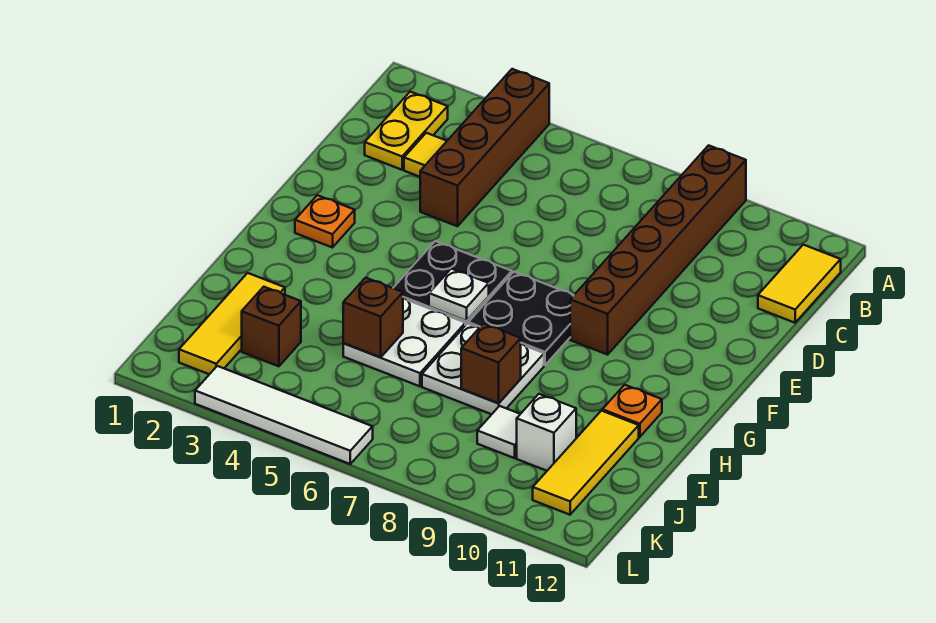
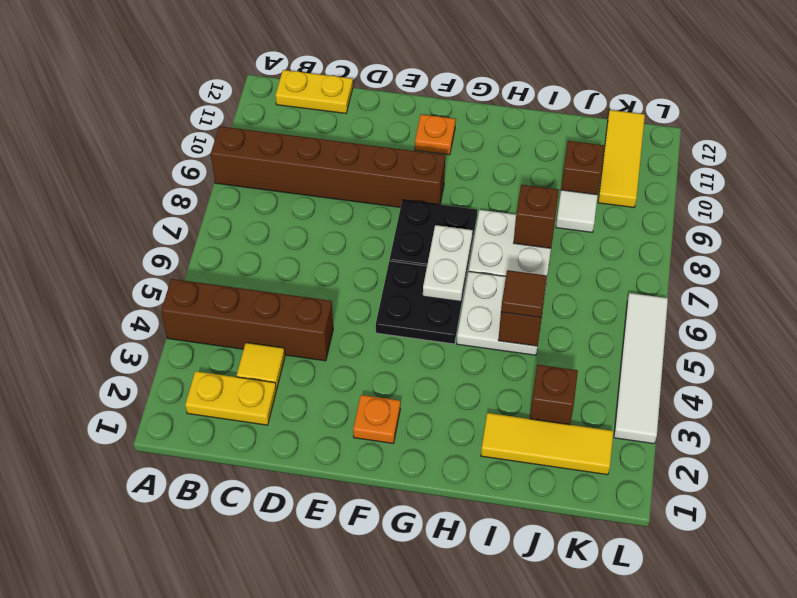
yellow 1x2 tile [758,245,841,323] -> yellow 1x2 plate [275,70,353,113]
white 1x1 plate [429,269,489,321] -> white 1x2 plate [423,225,473,302]
orange 1x1 plate [602,385,662,437] -> orange 1x1 plate moved to [415,115,456,155]
none -> brown 1x1 tile [501,270,547,318]
yellow 1x3 tile [533,411,639,515] -> yellow 1x3 tile turned to [598,110,645,208]
white 1x1 brick [517,394,576,471] -> brown 1x1 brick [561,141,604,195]

